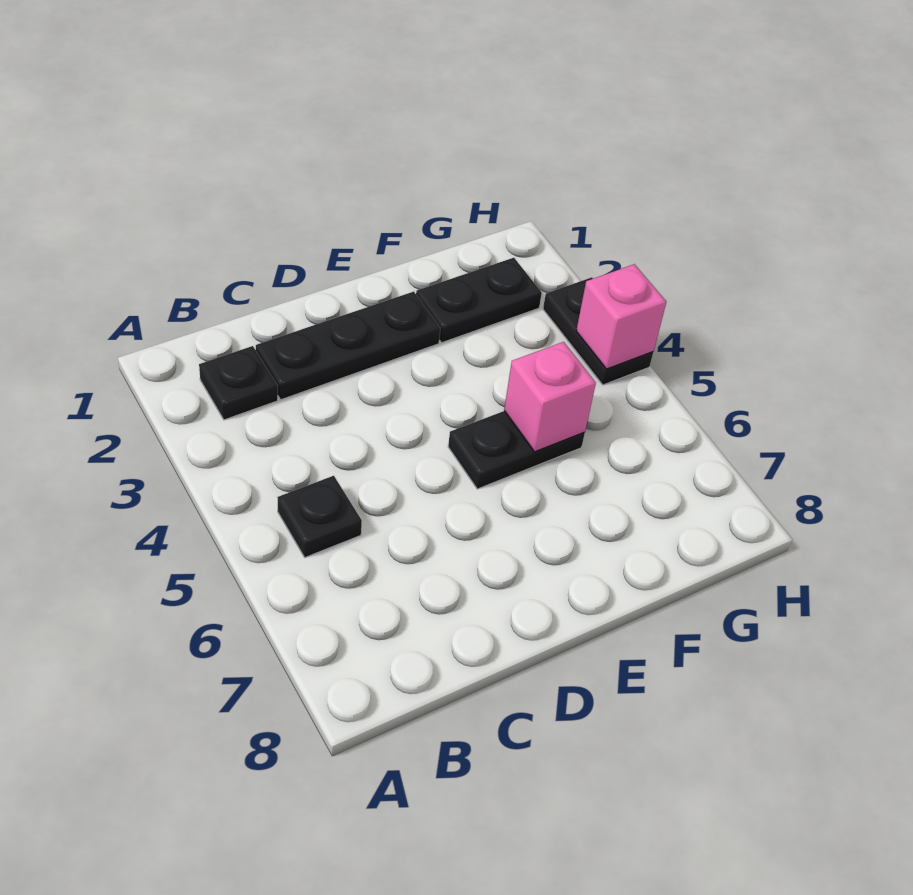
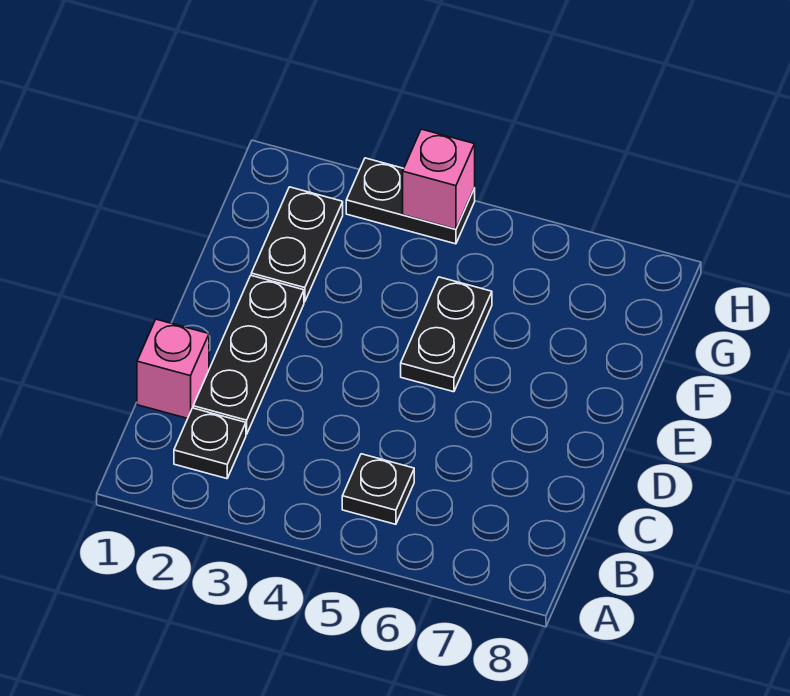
pink 1x1 brick [504,342,596,452] -> pink 1x1 brick moved to [137,319,209,418]

